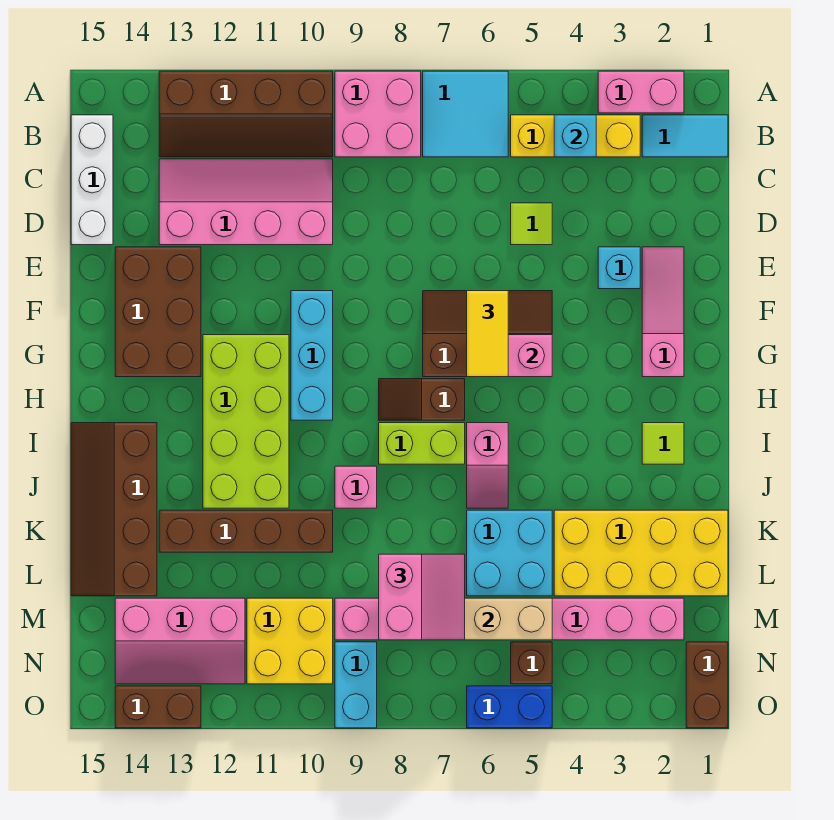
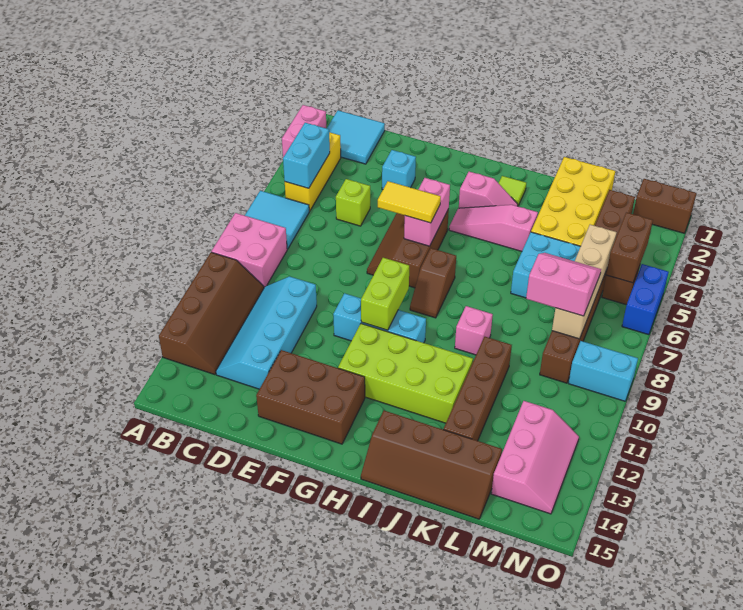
cyan 1x2 tile [642,115,728,157] -> cyan 2x2 tile [327,110,385,164]
cyan 1x1 brick [554,115,596,157] -> cyan 1x2 brick [283,123,330,188]
white 1x3 brick [71,115,113,245] -> none
pink 2x4 slope [159,159,333,245] -> cyan 2x4 slope [216,276,317,389]
lime 1x1 tile [511,203,552,245] -> lime 1x1 brick [336,179,370,226]
pink 1x3 slope [642,247,684,377] -> pink 1x3 slope moved to [449,205,538,251]
pink 1x2 slope [467,423,508,508] -> pink 1x2 slope moved to [459,172,518,208]
lime 1x2 brick [379,423,465,464] -> lime 1x2 brick moved to [361,258,409,330]
pink 1x8 brick [335,598,684,640] -> brown 1x8 brick [540,190,635,383]
yellow 2x2 brick [247,598,333,684] -> none
brown 1x2 brick [115,686,201,728] -> brown 1x2 brick moved to [606,212,653,283]

